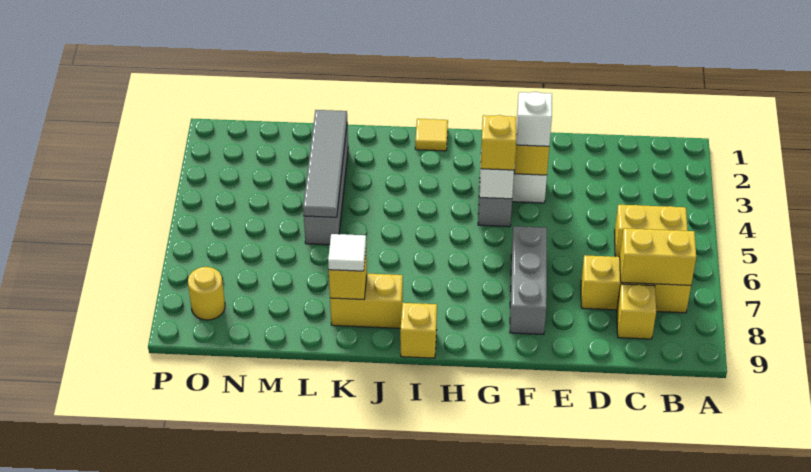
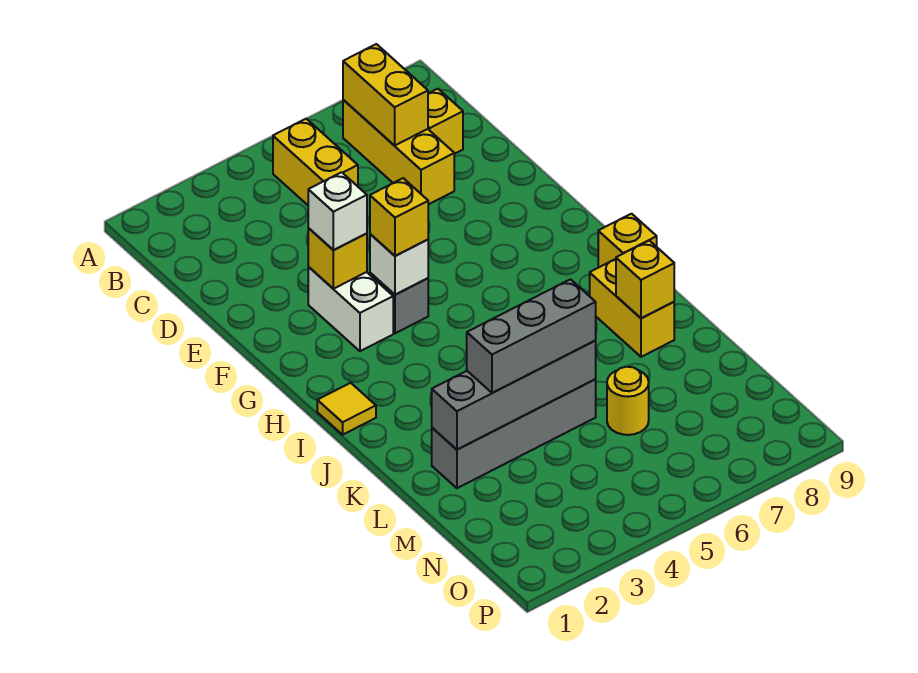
grey 1x3 brick [510,226,547,334] -> grey 1x3 brick moved to [467,279,596,393]
white 1x1 tile [328,234,366,271] -> none
grey 1x4 tile [303,110,347,217] -> grey 1x4 brick [432,341,596,449]
yellow 1x1 round brick [188,267,225,320] -> yellow 1x1 round brick moved to [607,367,649,435]

